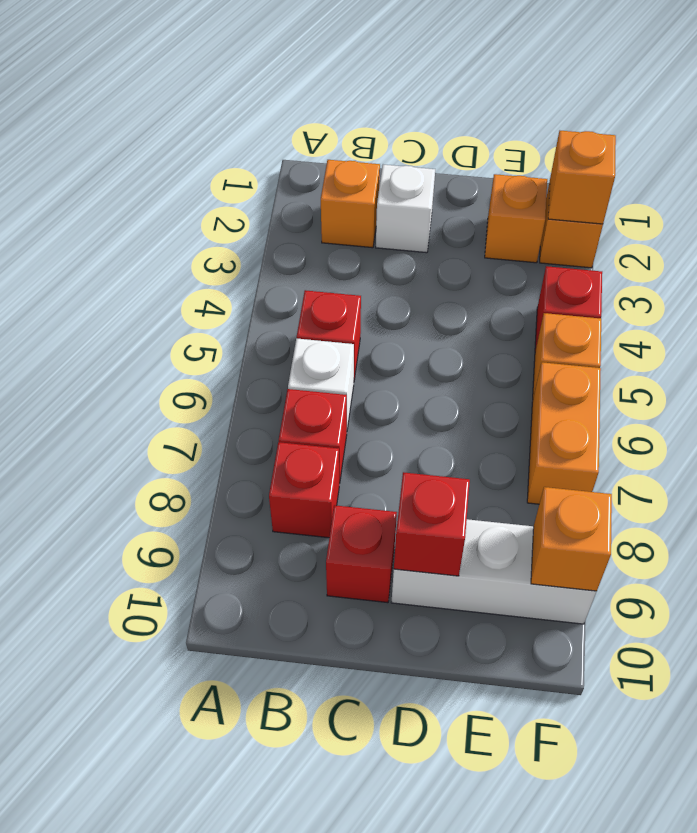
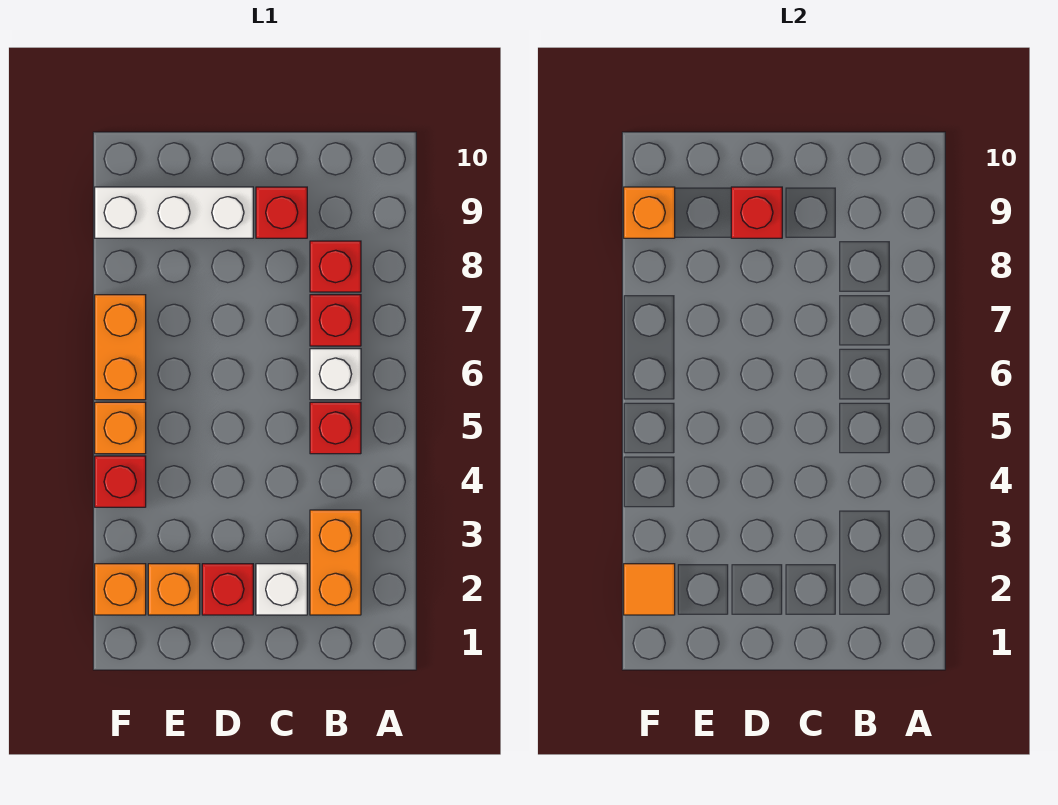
orange 1x1 brick [321,160,380,248] -> orange 1x2 brick [310,510,361,615]
none -> red 1x1 brick [202,564,253,615]
orange 1x1 brick [548,131,616,224] -> orange 1x1 tile [624,564,675,615]

